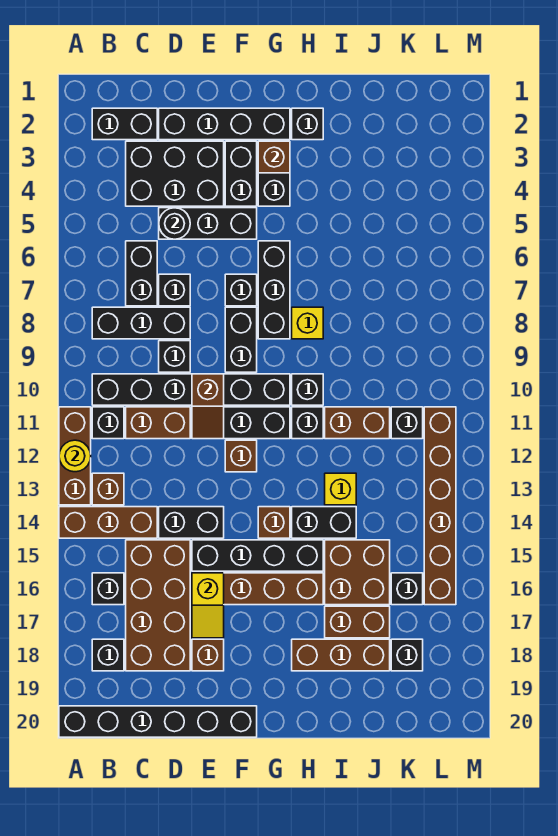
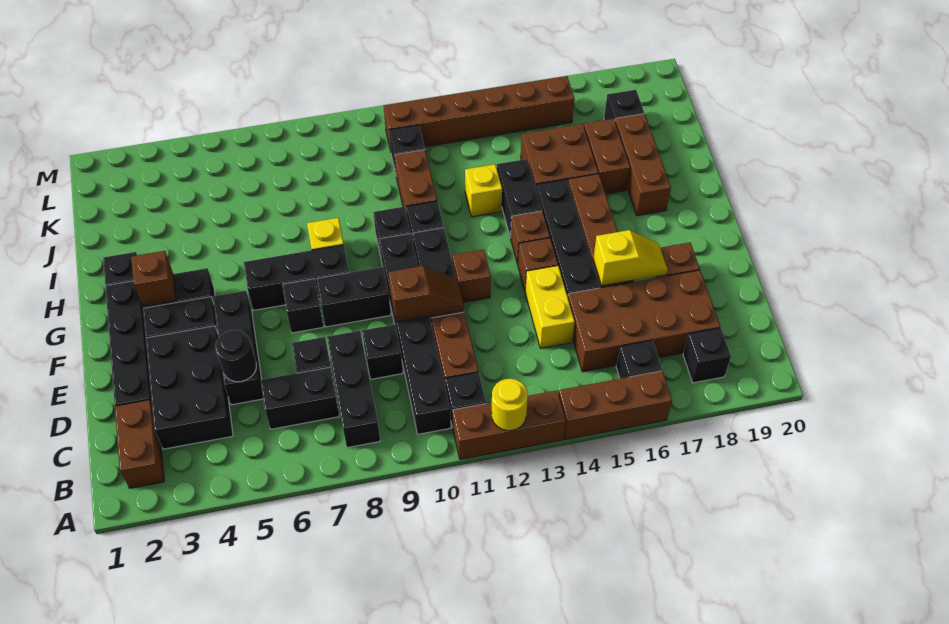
brown 1x3 brick [59,507,157,538] -> brown 1x3 brick turned to [559,371,672,440]
black 1x6 brick [59,706,257,737] -> none
black 1x2 brick [92,108,157,140] -> brown 1x2 brick [115,400,164,488]
brown 1x1 brick [92,473,124,505] -> brown 1x1 brick moved to [518,238,558,290]
black 1x2 brick [159,507,224,538] -> yellow 1x2 brick [525,266,575,348]
black 1x1 brick [391,573,423,605] -> none

